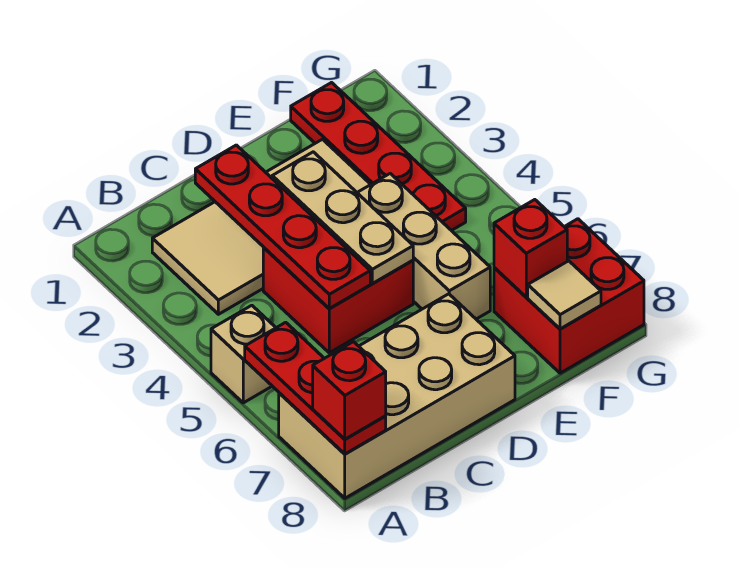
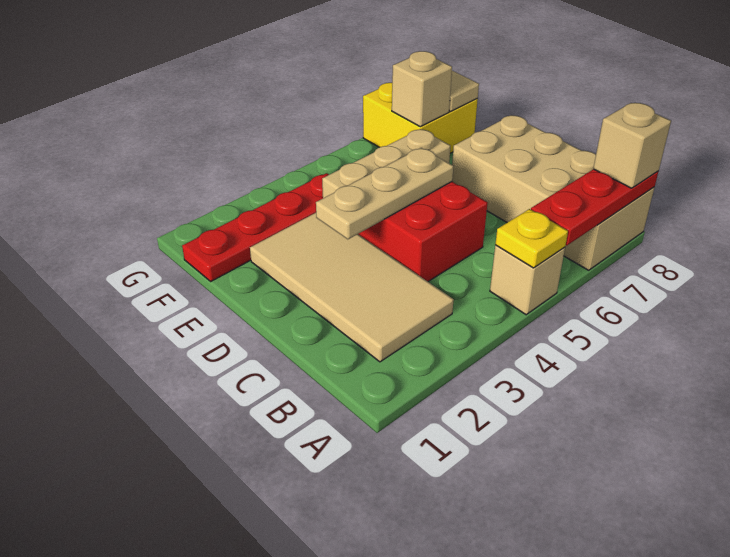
none -> yellow 1x1 plate [495,209,568,268]
red 1x1 brick [313,342,386,439] -> tan 1x1 brick [593,103,671,188]
red 1x4 plate [195,145,370,308] -> none
red 2x2 brick [494,219,644,373] -> yellow 2x2 brick [363,83,478,153]
red 1x1 brick [494,200,567,297] -> tan 1x1 brick [392,51,452,127]

